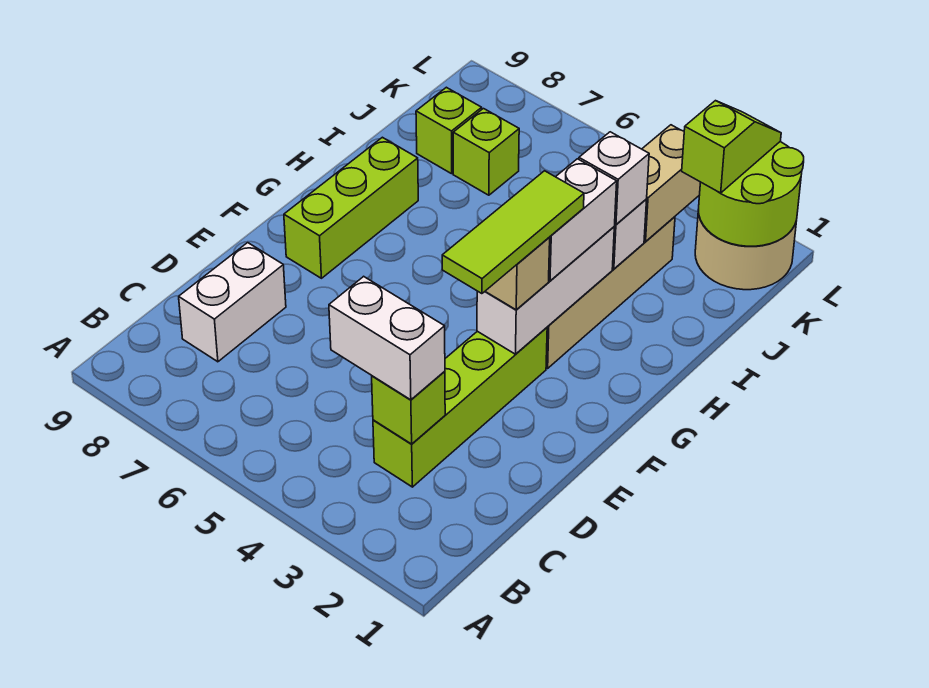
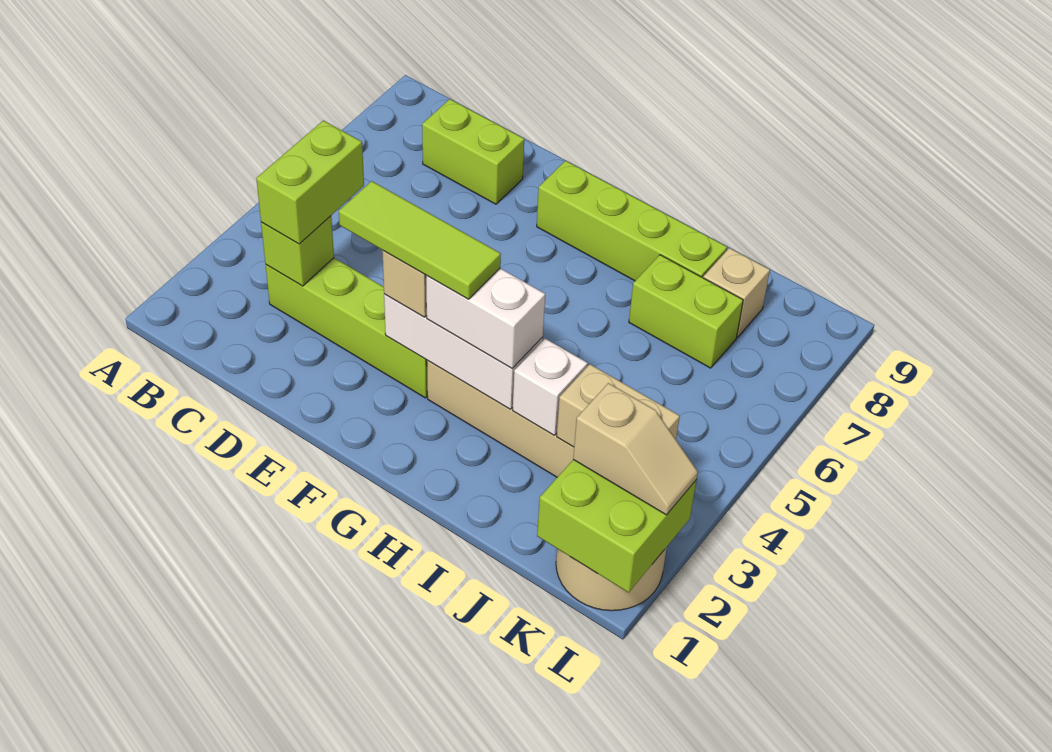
white 1x2 brick [329,276,445,400] -> lime 1x2 brick [256,120,364,244]
white 1x2 brick [179,243,286,362] -> lime 1x2 brick [422,99,524,204]
lime 1x3 brick [284,137,418,278] -> lime 1x4 brick [537,161,727,281]
white 1x1 brick [579,132,649,224] -> none
lime 1x1 brick [453,109,519,195] -> lime 1x2 brick [629,255,743,368]
lime 1x1 brick [416,87,482,174] -> tan 1x1 brick [703,248,770,337]
lime 2x2 round brick [698,142,804,246] -> lime 2x2 brick [537,460,696,592]
lime 1x2 slope [682,101,781,193] -> tan 1x2 slope [573,383,698,515]

